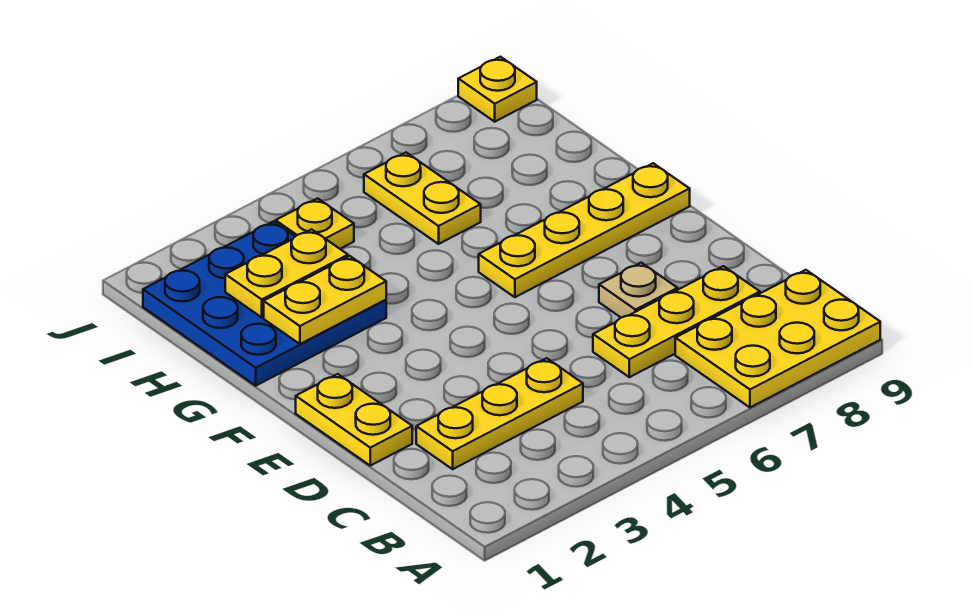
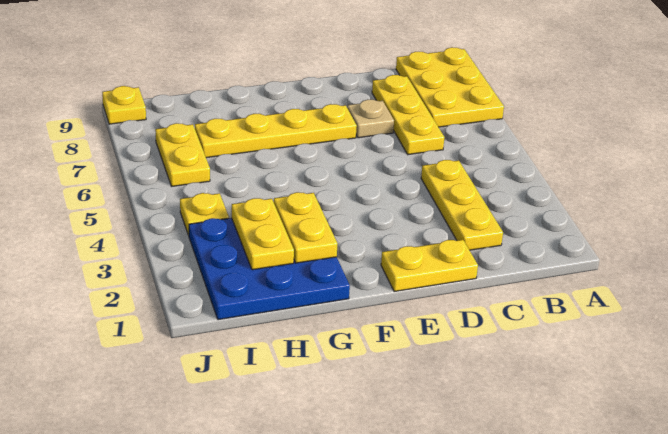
yellow 1x4 plate [479,163,690,297] -> yellow 1x4 plate turned to [195,104,357,158]
yellow 1x2 plate [364,153,481,244] -> yellow 1x2 plate turned to [155,123,210,186]

